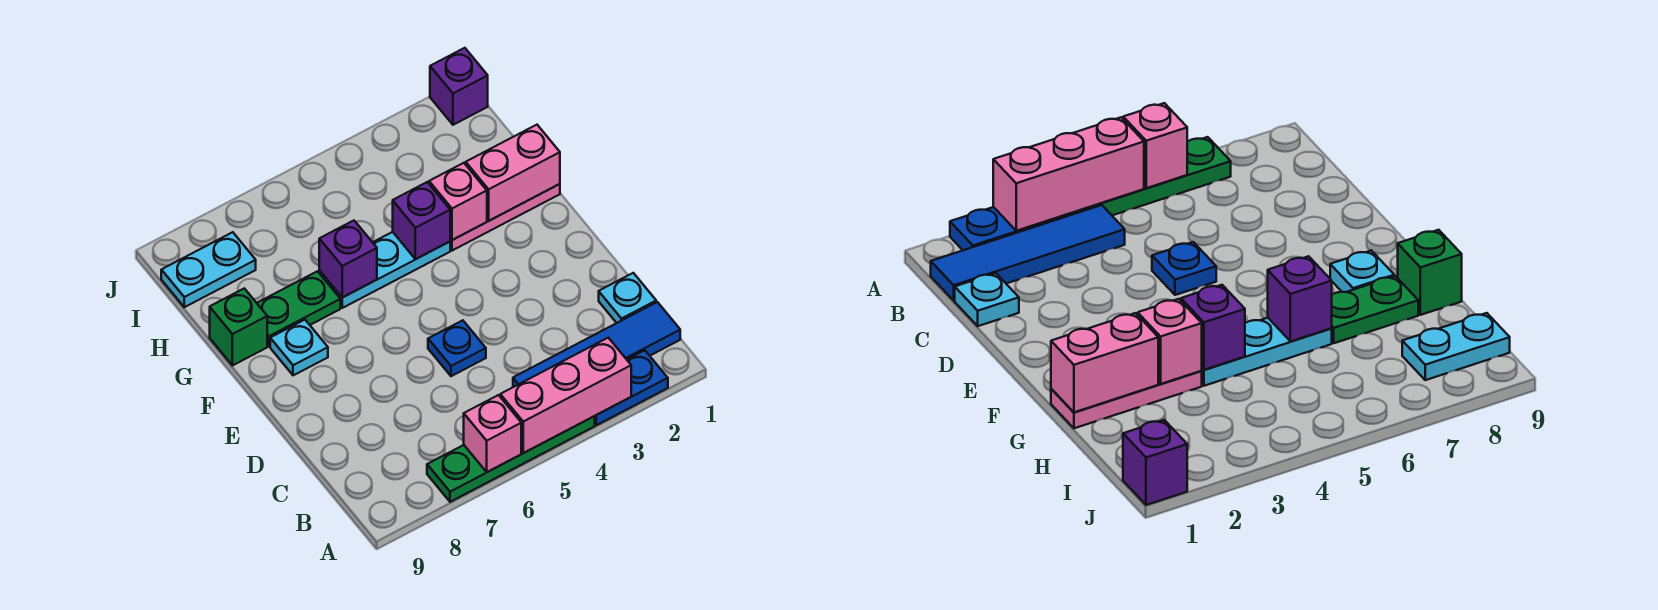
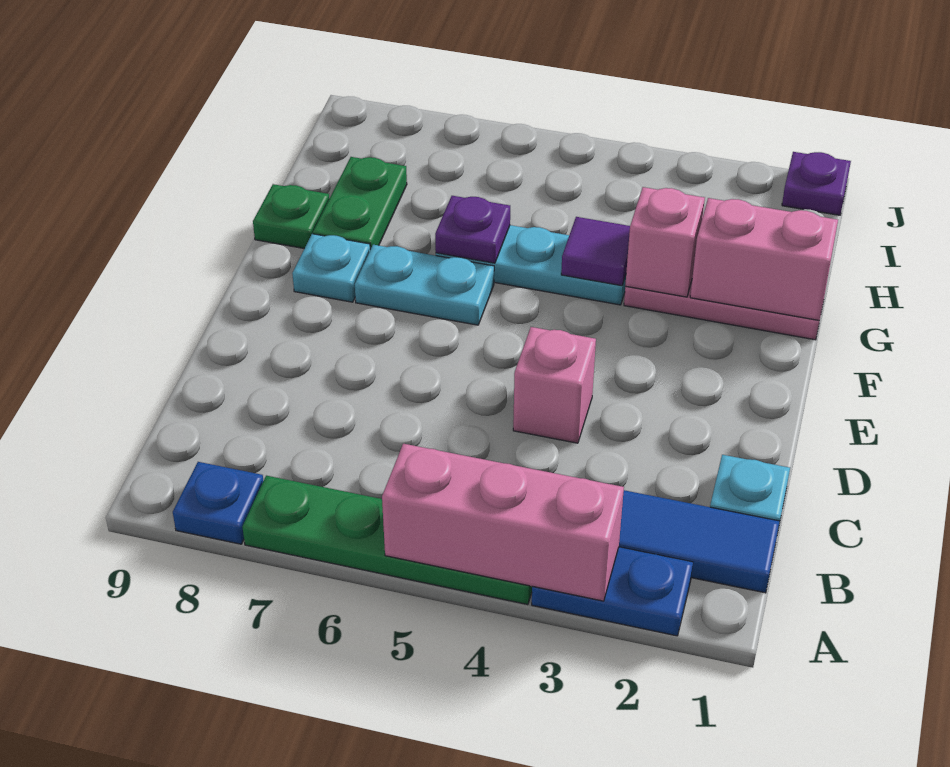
pink 1x1 brick [464,395,521,472] -> pink 1x1 brick moved to [513,327,596,443]
blue 1x1 plate [428,320,486,376] -> blue 1x1 plate moved to [173,462,263,544]
purple 1x1 brick [393,182,450,259] -> purple 1x1 tile [561,217,630,286]
purple 1x1 brick [319,221,377,298] -> purple 1x1 plate [435,196,510,263]
green 1x2 plate [257,271,340,346] -> green 1x2 plate turned to [313,157,407,249]
green 1x1 brick [210,288,267,366] -> green 1x1 plate [253,184,329,249]
cyan 1x2 plate [161,232,256,307] -> cyan 1x2 plate moved to [355,245,494,325]
purple 1x1 brick [430,48,488,125] -> purple 1x1 plate [782,152,851,215]

